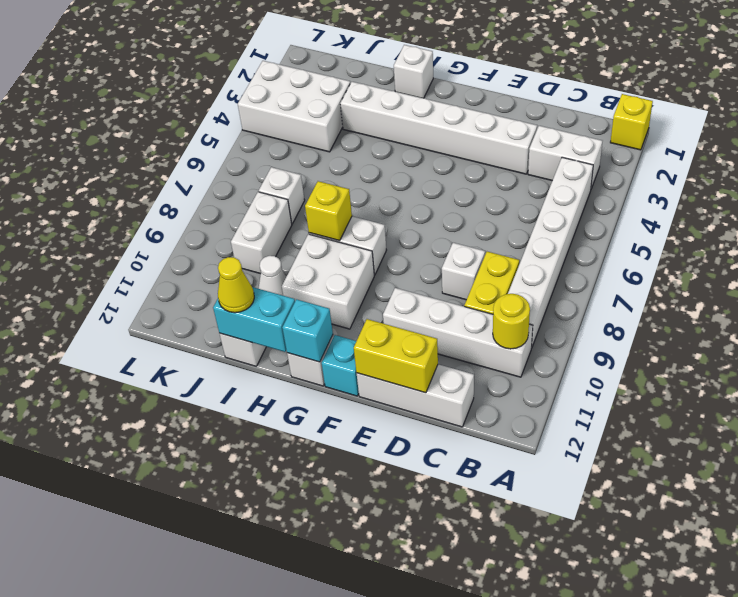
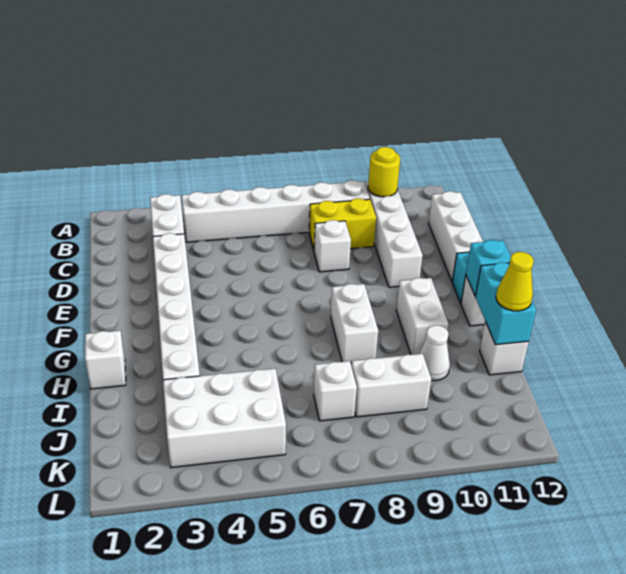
yellow 1x1 brick [610,94,653,150] -> none
yellow 1x2 brick [354,319,438,393] -> none
white 2x2 brick [282,234,374,329] -> white 1x2 brick [396,278,449,355]
yellow 1x1 brick [305,181,352,241] -> none
white 2x3 brick [238,61,350,152] -> white 2x3 brick turned to [163,369,286,468]

